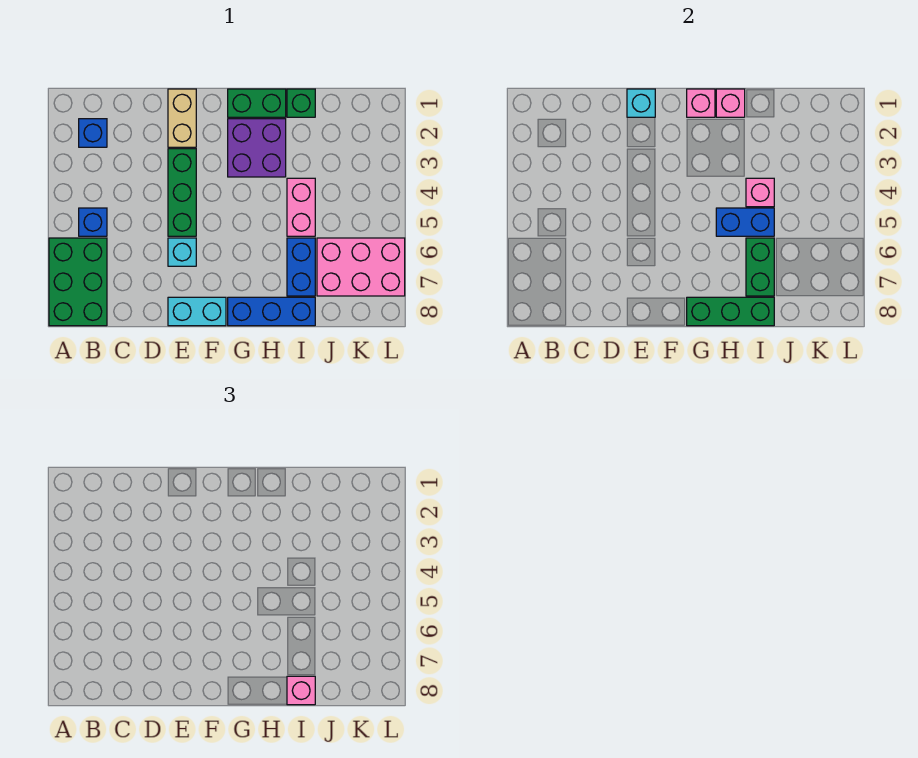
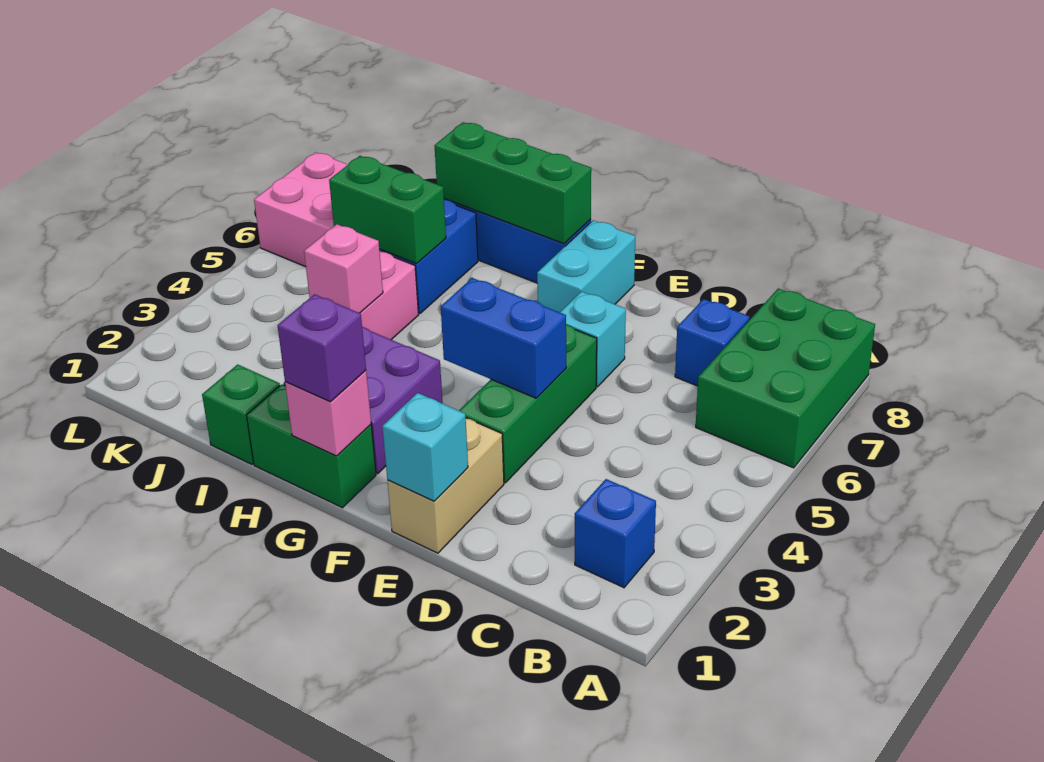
blue 1x1 brick [79,208,107,236] -> blue 1x1 brick moved to [675,299,750,386]
cyan 1x2 brick [168,297,226,326] -> cyan 1x2 brick turned to [537,220,635,312]
none -> purple 1x1 brick [278,294,366,402]
pink 1x1 brick [716,89,745,117] -> none
blue 1x2 brick [716,208,774,236] -> blue 1x2 brick moved to [441,278,566,398]
green 1x2 brick [746,238,774,296] -> green 1x2 brick turned to [329,156,446,264]
pink 1x1 brick [287,676,315,705] -> none

